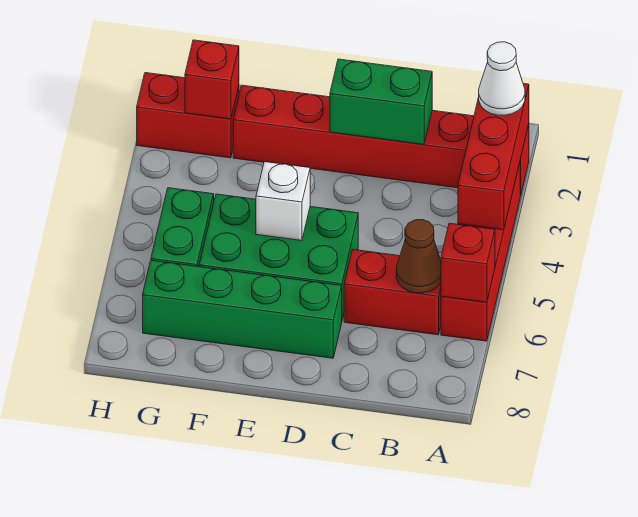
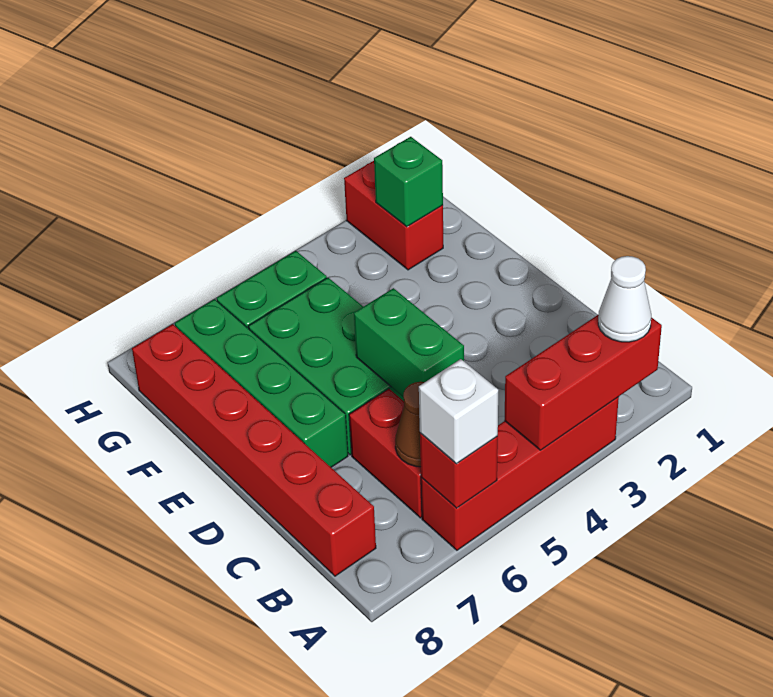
red 1x6 brick [233,85,529,196] -> red 1x6 brick moved to [132,324,376,576]
green 1x2 brick [330,59,432,144] -> green 1x2 brick moved to [354,288,464,398]
white 1x1 brick [256,162,310,241] -> white 1x1 brick moved to [419,359,498,464]
red 1x1 brick [185,40,239,119] -> green 1x1 brick [374,137,443,227]

